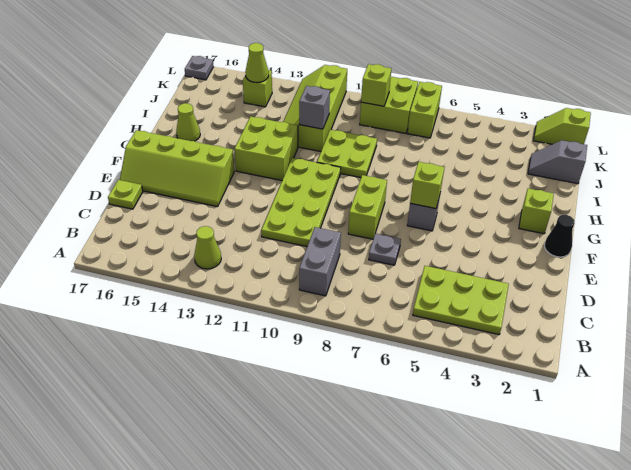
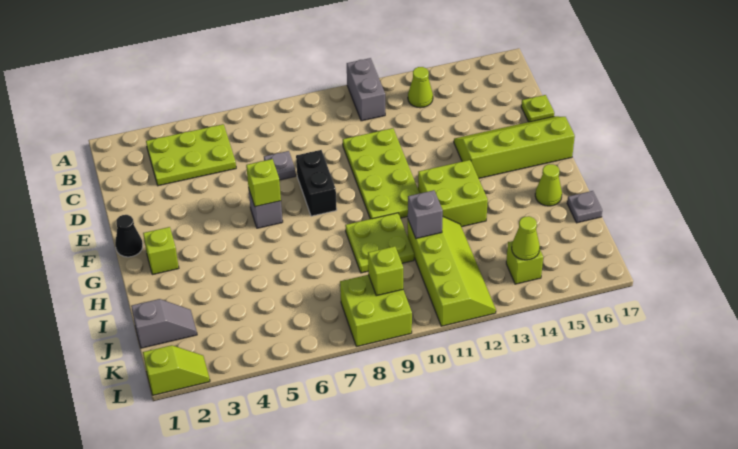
grey 1x2 brick [299,227,341,296] -> grey 1x2 brick moved to [347,58,385,121]
lime 1x2 brick [348,175,387,239] -> black 1x2 brick [296,150,337,216]
lime 1x2 brick [407,82,442,138] -> none
grey 1x1 plate [185,56,214,80] -> grey 1x1 plate moved to [567,191,602,223]

